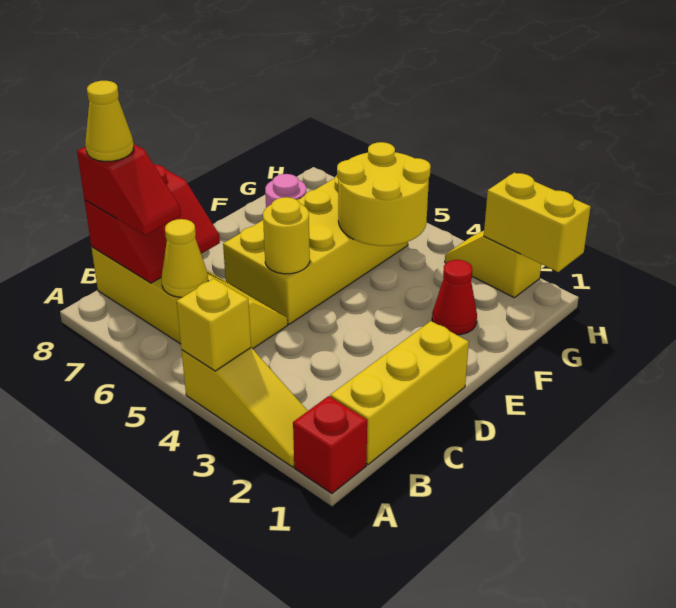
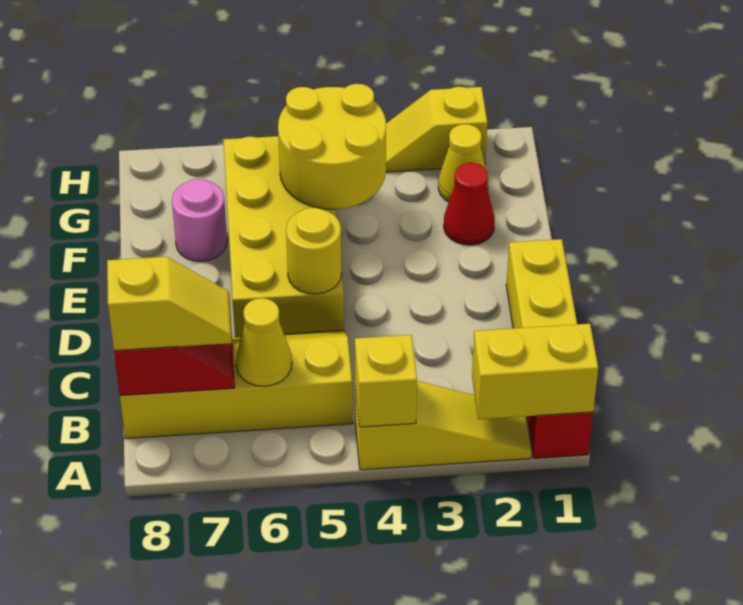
red 1x2 slope [77,144,181,235] -> yellow 1x2 slope [107,257,232,351]
yellow 1x1 cone [85,81,134,162] -> yellow 1x1 cone moved to [438,124,489,202]
yellow 1x2 brick [484,173,591,272] -> yellow 1x2 brick moved to [472,324,598,419]

